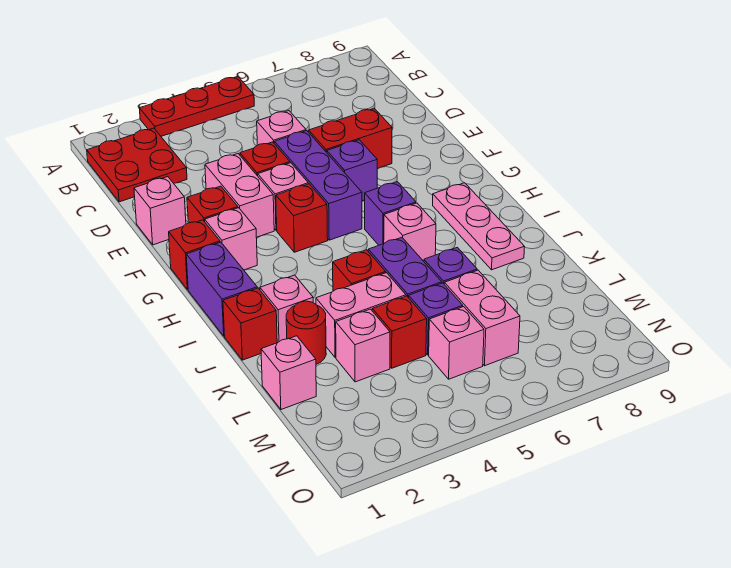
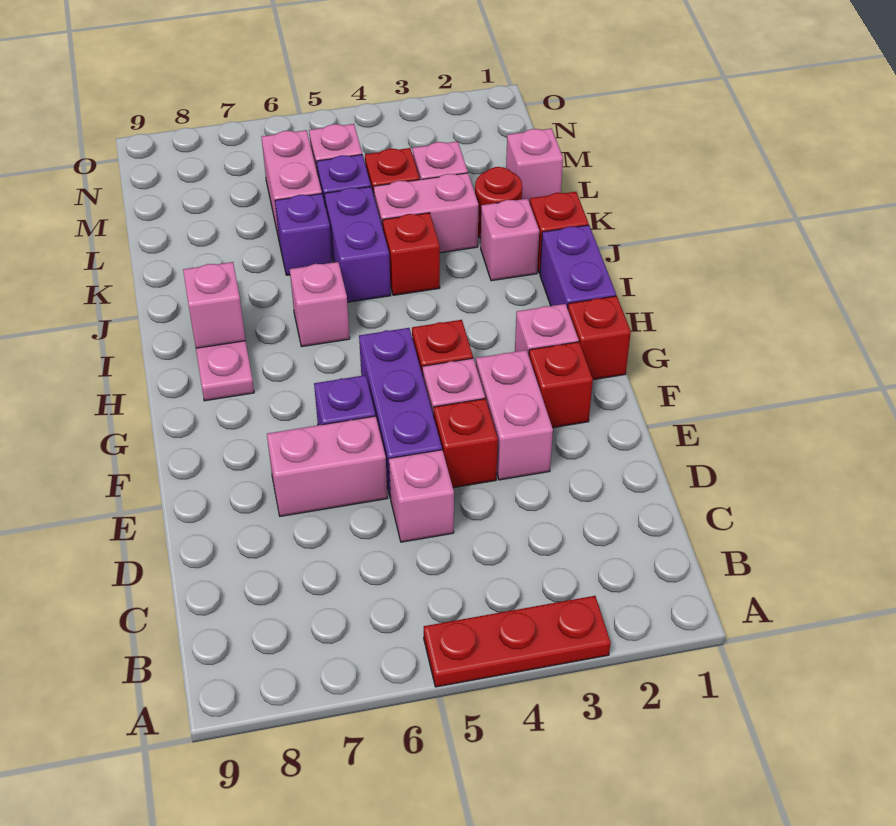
red 2x2 plate [87,128,187,202] -> none
pink 1x1 brick [134,177,186,245] -> pink 1x1 brick moved to [183,262,246,348]
red 1x2 brick [309,108,392,169] -> pink 1x2 brick [267,416,387,516]
purple 1x1 brick [365,182,416,245] -> none

